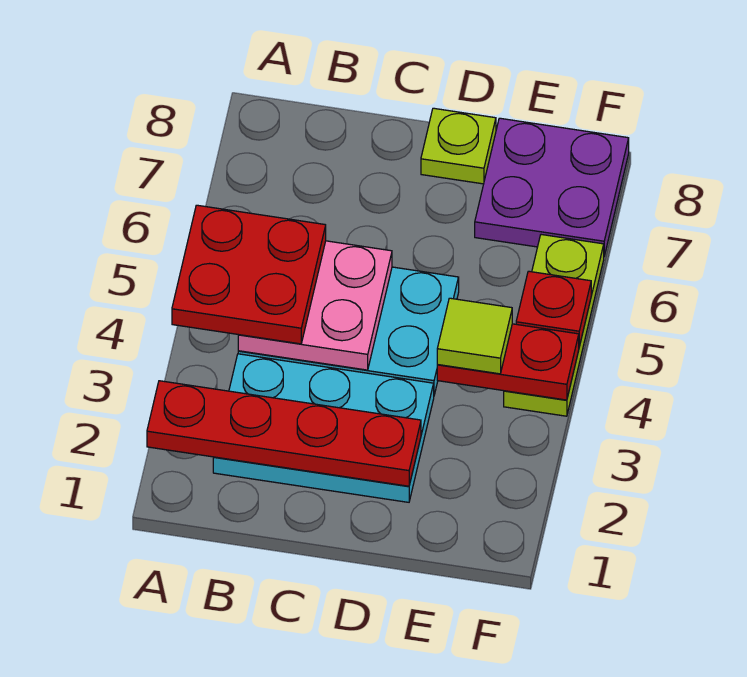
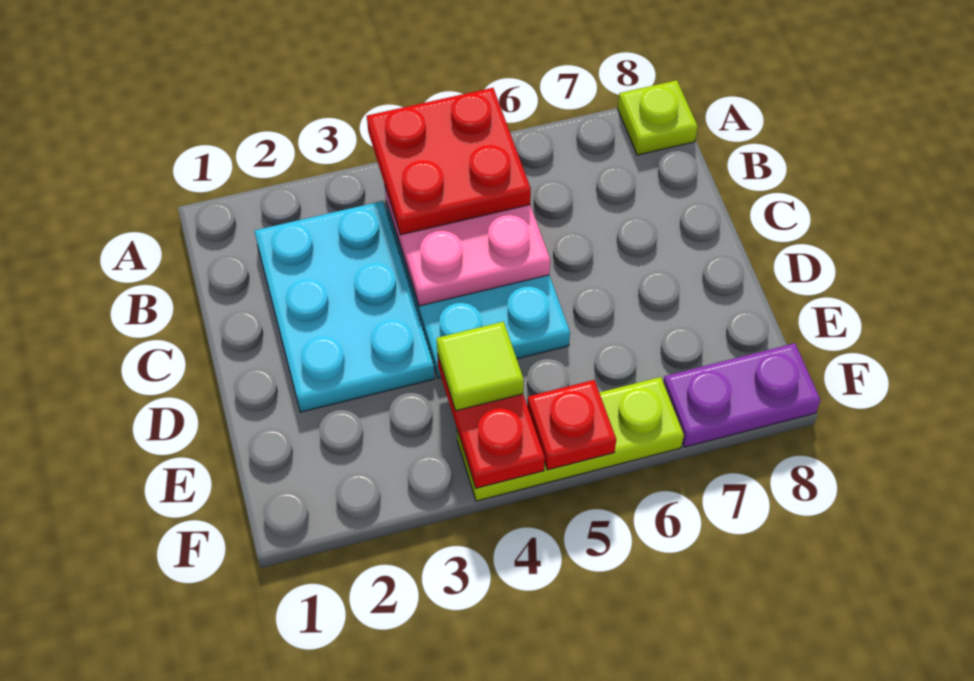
red 1x4 plate [147,381,421,486] -> none
lime 1x1 plate [421,108,496,184] -> lime 1x1 plate moved to [618,80,698,155]
purple 2x2 plate [475,118,629,256] -> purple 1x2 plate [663,343,820,447]

